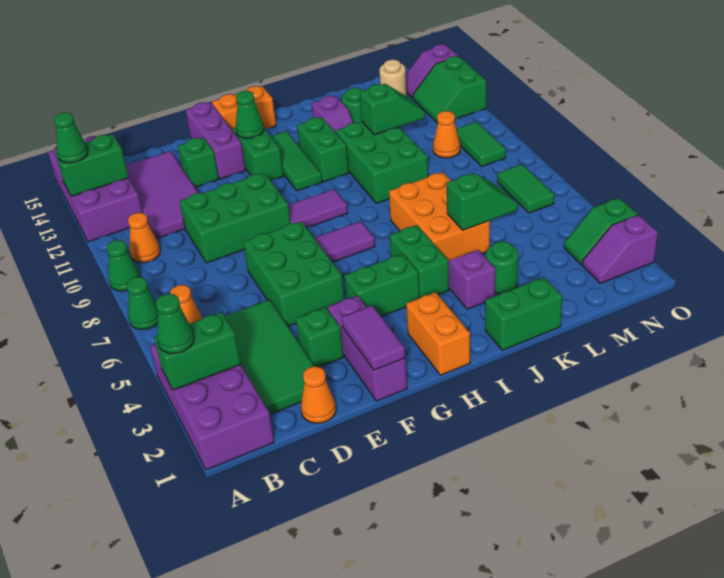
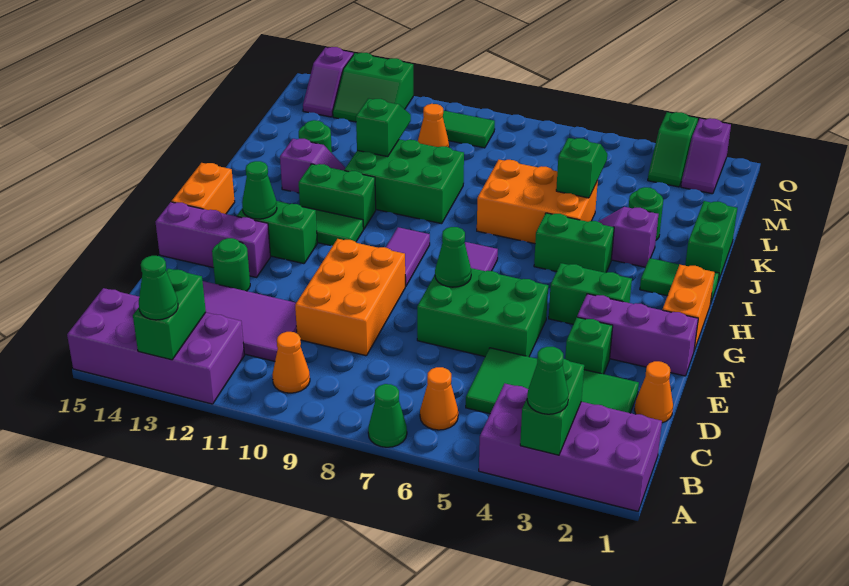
green 1x1 cone [107,240,140,291] -> green 1x1 cone moved to [435,227,471,287]
green 2x3 brick [180,173,291,263] -> orange 2x3 brick [295,239,405,356]
green 1x1 brick [178,137,218,187] -> green 1x1 round brick [212,238,250,291]
purple 1x2 tile [342,306,405,370] -> none
green 1x2 brick [344,254,420,316] -> green 1x2 brick turned to [549,263,632,324]
orange 1x2 brick [406,292,470,375] -> orange 1x2 brick turned to [662,265,715,350]
tan 1x1 round brick [379,60,407,96] -> none
green 1x2 tile [497,164,554,213] -> green 1x2 tile moved to [640,258,719,304]

